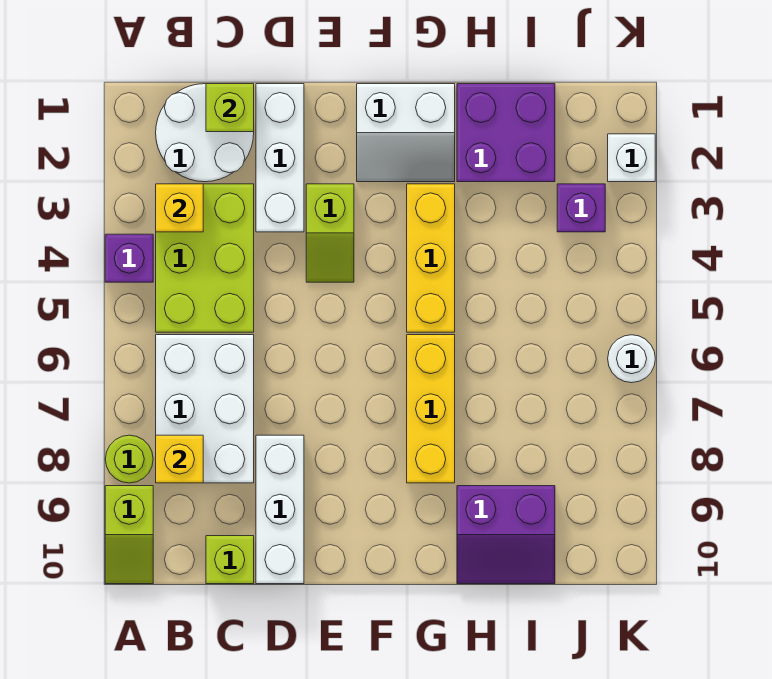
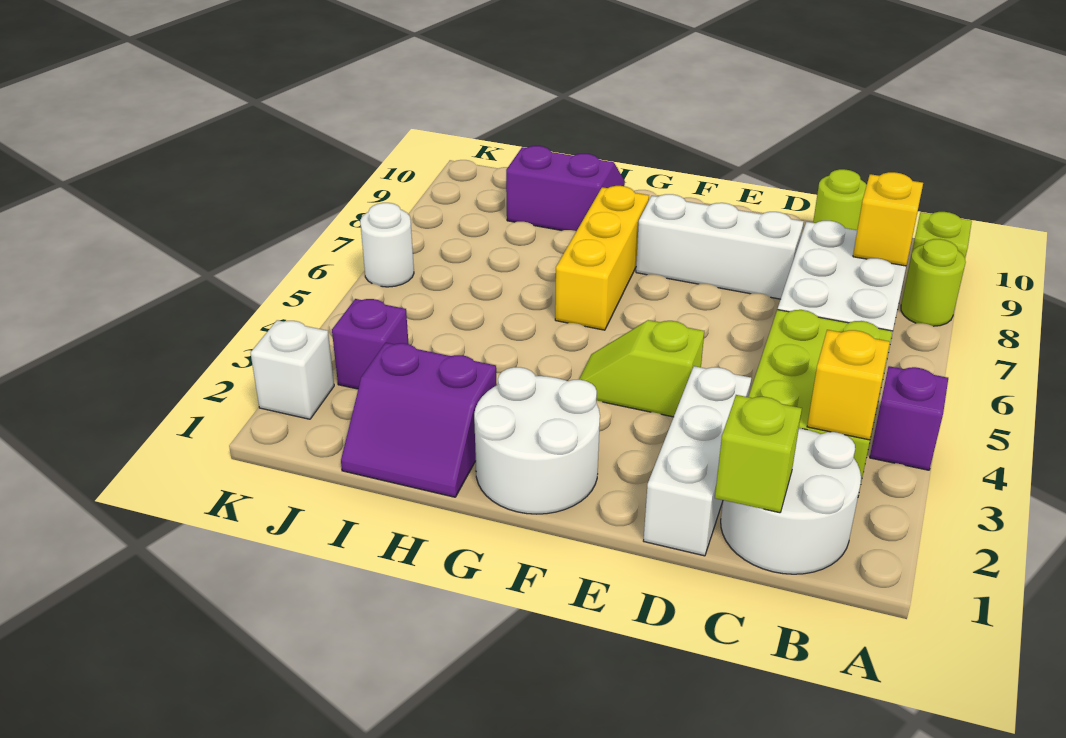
lime 1x1 brick [206,536,254,584] -> lime 1x1 round brick [813,169,867,230]
white 1x3 brick [256,435,304,584] -> white 1x3 brick turned to [636,194,804,299]
lime 1x2 slope [306,184,354,282] -> lime 1x2 slope turned to [579,320,704,417]
white 2x2 slope [357,84,455,182] -> white 2x2 round brick [474,367,600,514]
yellow 1x3 brick [407,184,455,332] -> none
purple 2x2 brick [457,84,555,182] -> purple 2x2 slope [341,343,497,497]

